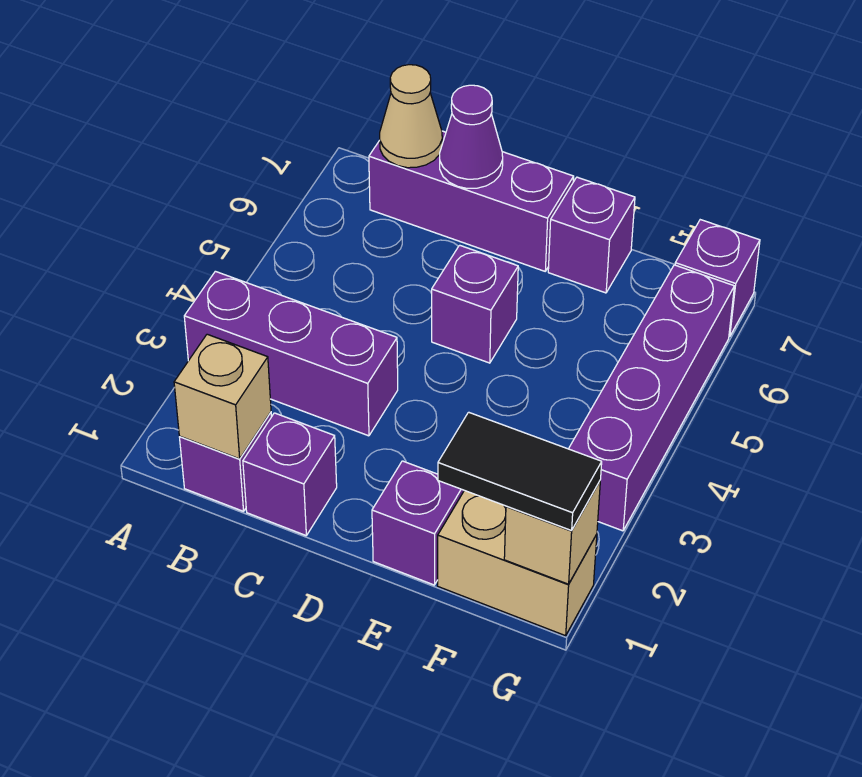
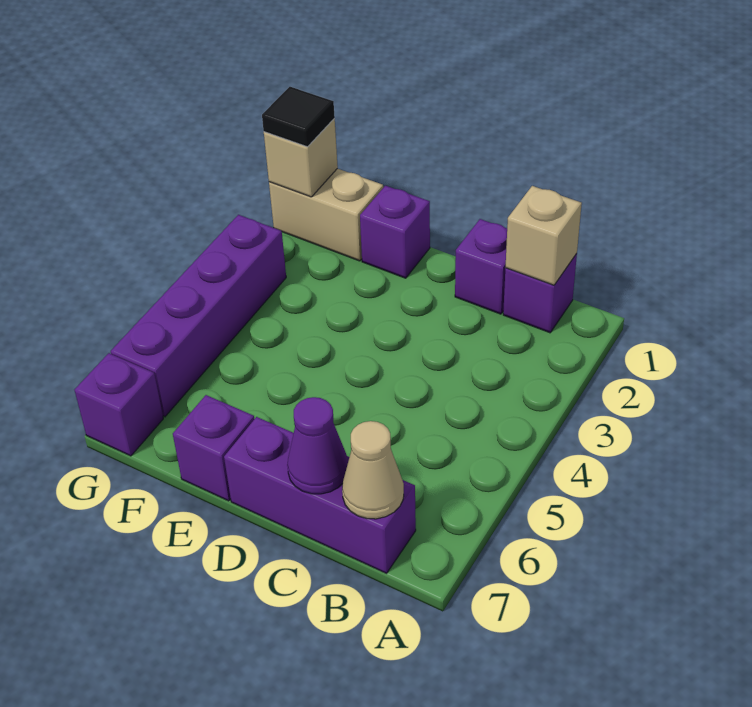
purple 1x3 brick [184,271,398,436] -> none
purple 1x1 brick [432,245,518,363] -> none
black 1x2 tile [438,412,602,531] -> black 1x1 tile [262,87,335,147]

